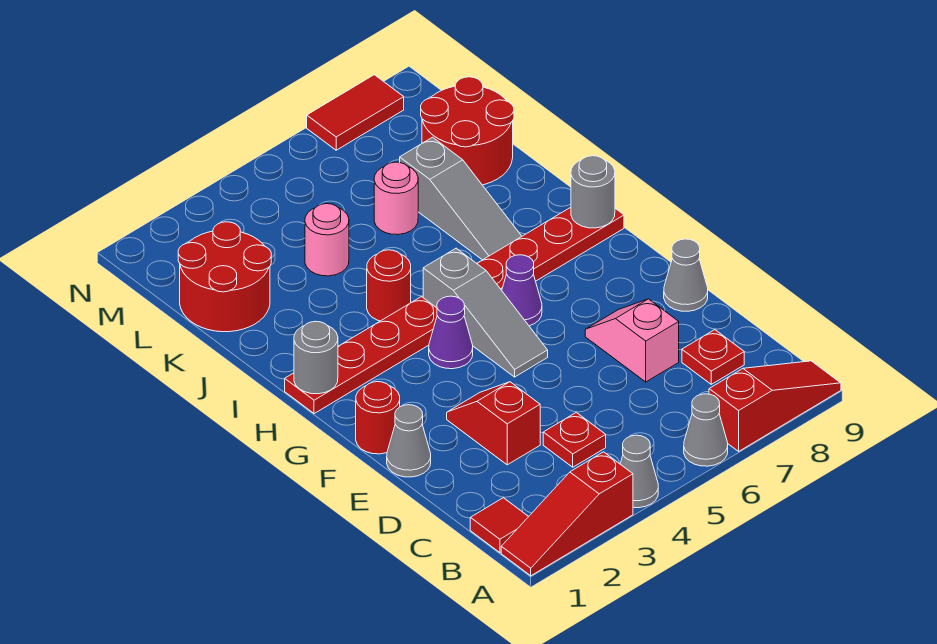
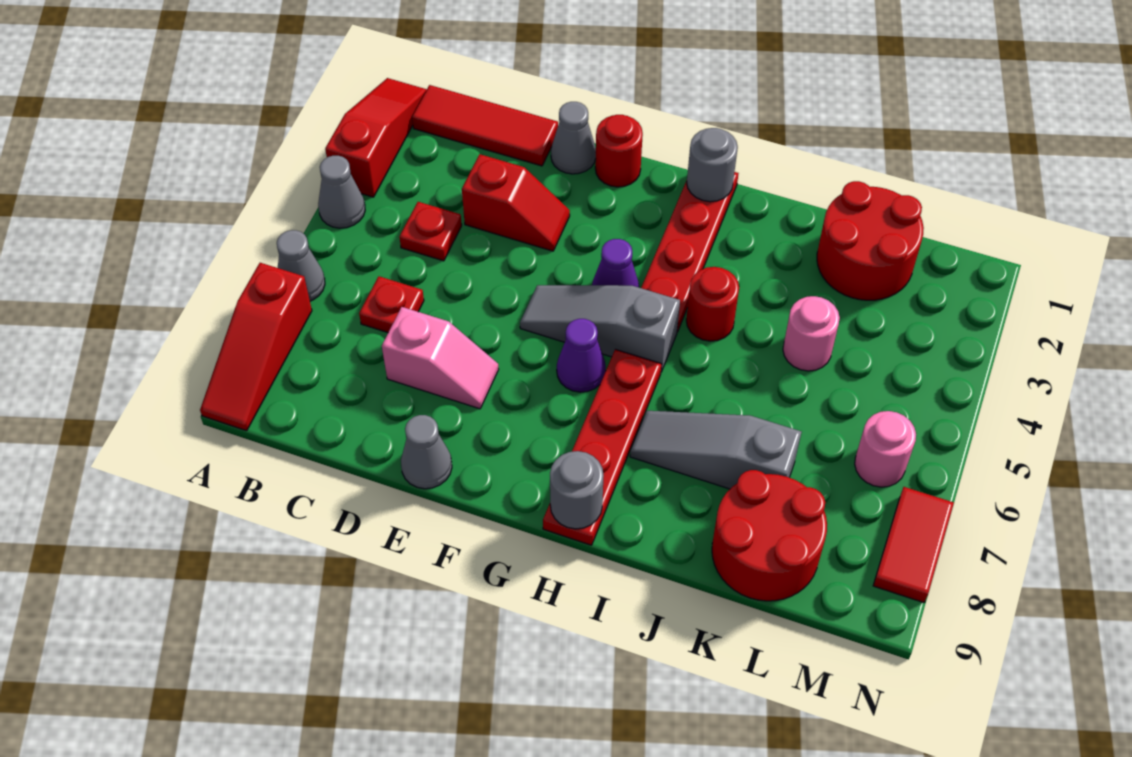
red 1x1 tile [470,498,529,553] -> red 1x3 tile [412,85,558,166]
red 1x1 plate [682,330,744,384] -> red 1x1 plate moved to [359,276,424,333]
pink 1x1 round brick [374,162,418,235] -> pink 1x1 round brick moved to [855,411,916,487]

